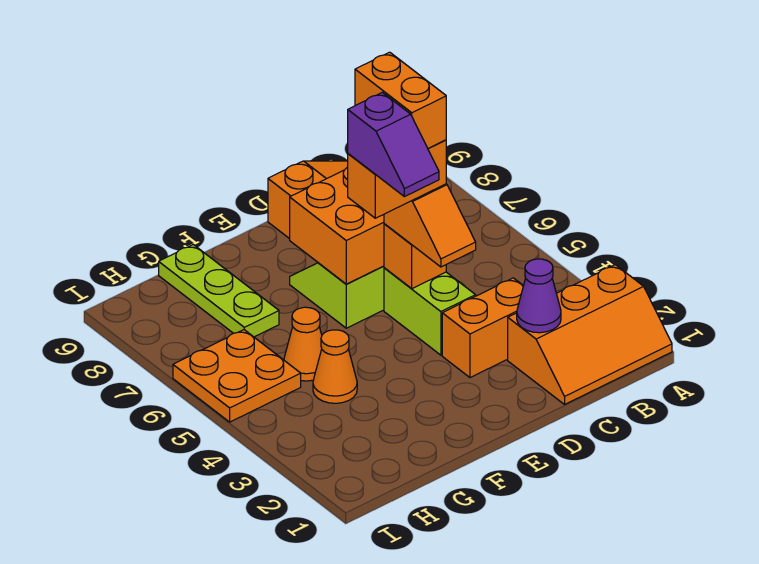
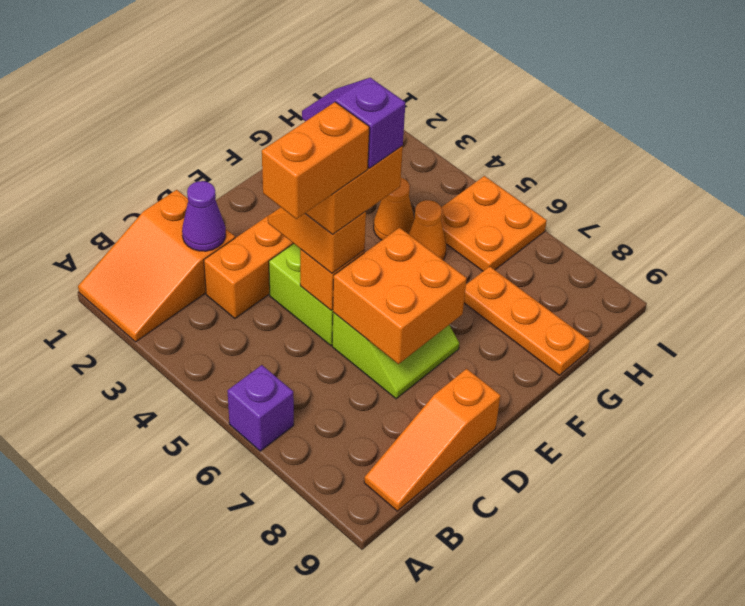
orange 2x3 slope [508,265,672,404] -> orange 2x3 slope turned to [78,190,235,342]
none -> purple 1x1 brick [228,365,294,451]
orange 1x2 brick [355,52,446,149] -> orange 1x2 brick turned to [262,102,369,219]
lime 1x3 plate [159,245,279,337] -> orange 1x3 plate [464,266,590,375]

